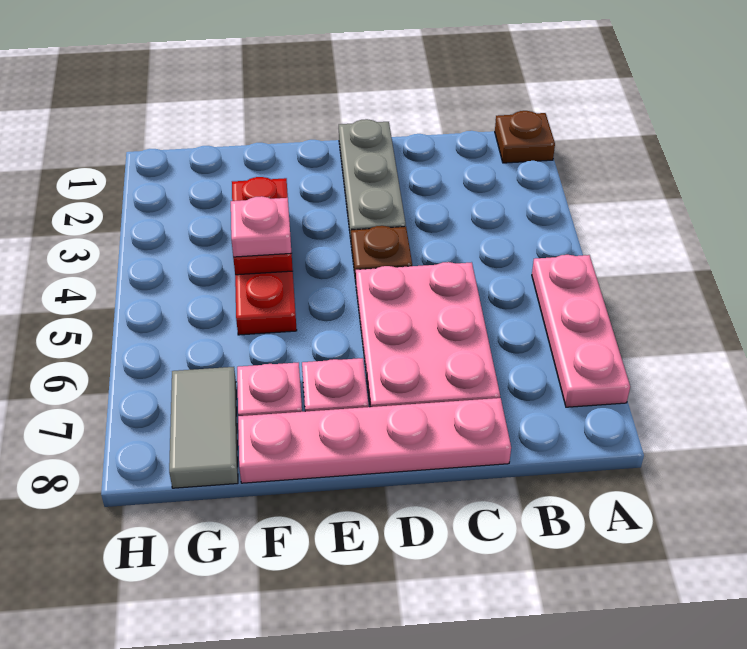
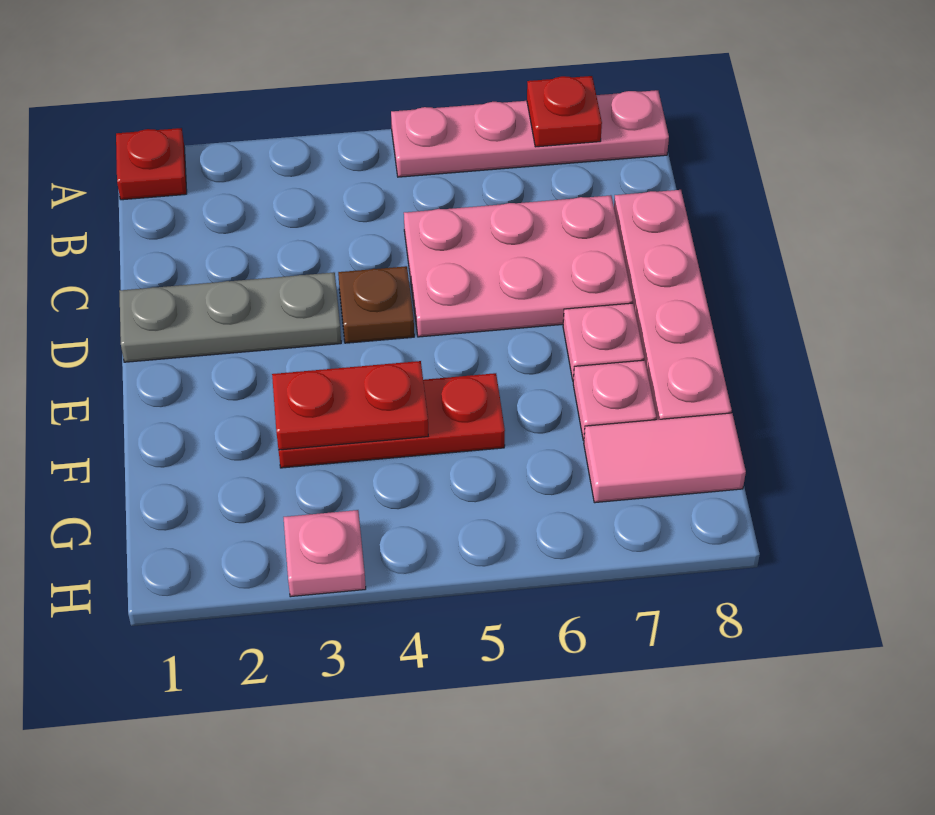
brown 1x1 plate [495,111,555,163] -> red 1x1 plate [116,128,187,200]
pink 1x3 plate [532,255,630,407] -> pink 1x4 plate [391,90,669,177]
none -> red 1x1 plate [527,76,602,147]
pink 1x1 plate [231,196,291,257] -> pink 1x1 plate moved to [284,510,366,597]
grey 1x2 tile [169,367,238,488] -> pink 1x2 tile [584,413,746,503]

